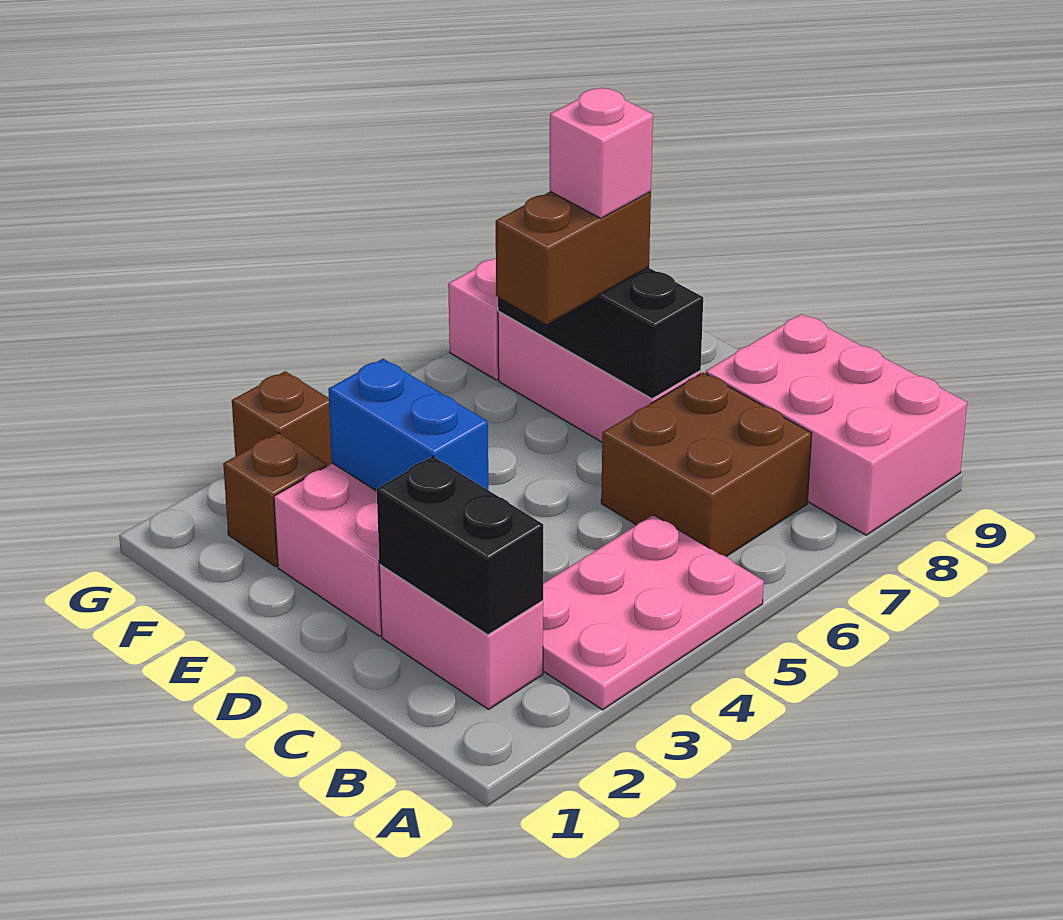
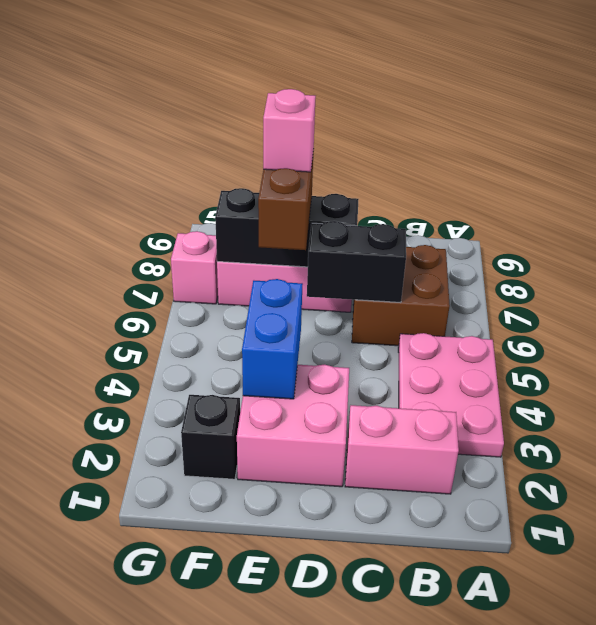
pink 2x3 brick [706,314,967,535] -> none
black 1x2 brick [377,456,543,635] -> black 1x2 brick moved to [307,221,406,303]
blue 1x2 brick [328,359,488,491] -> blue 1x2 brick turned to [242,279,303,399]
brown 1x1 brick [223,433,327,567] -> black 1x1 brick [181,395,240,479]
brown 1x1 brick [232,371,332,466] -> none

